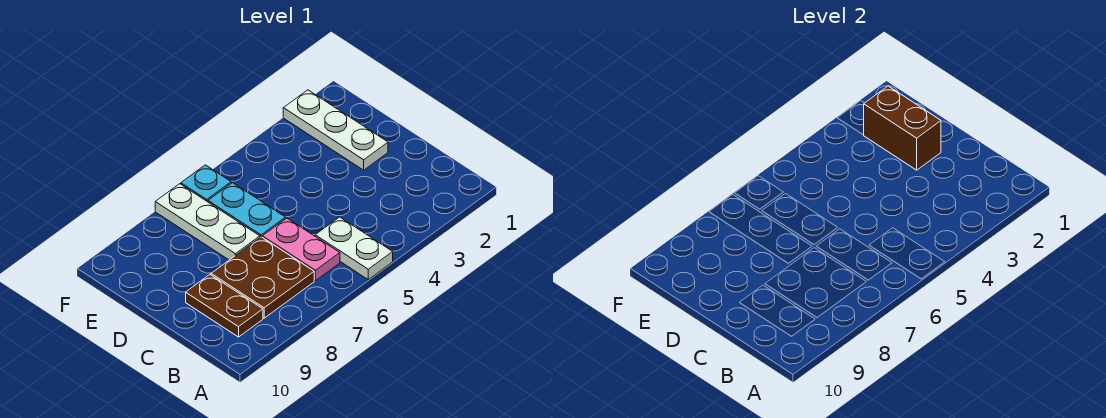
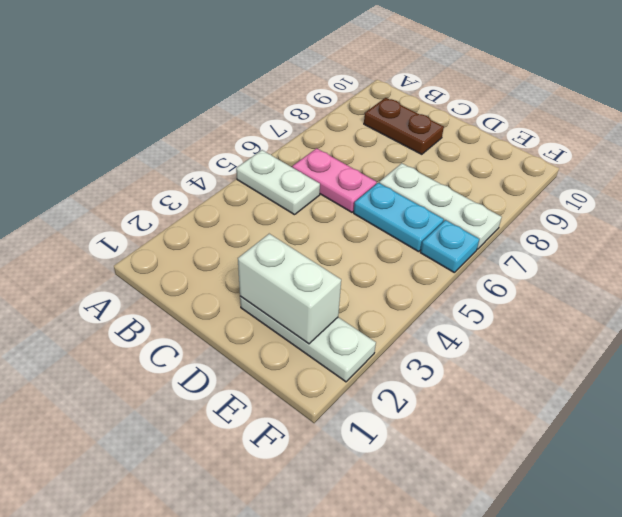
brown 2x2 plate [211,237,314,318] -> none
brown 1x2 brick [864,86,941,170] -> white 1x2 brick [238,234,341,344]

